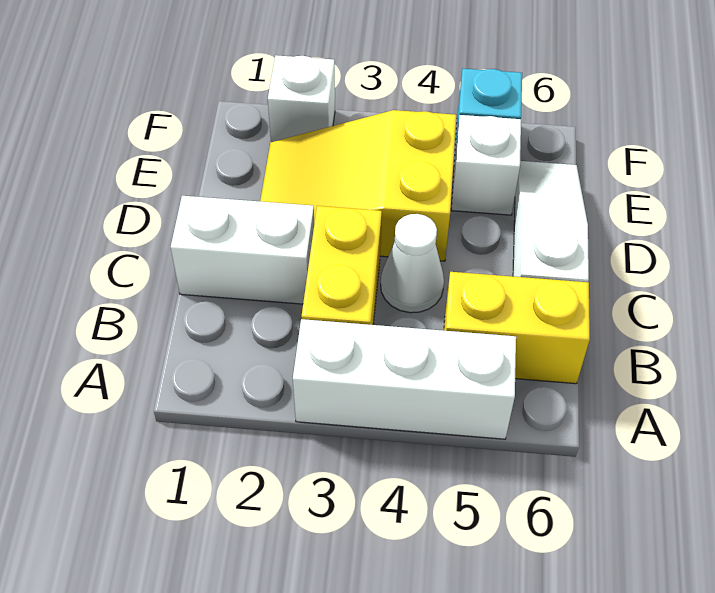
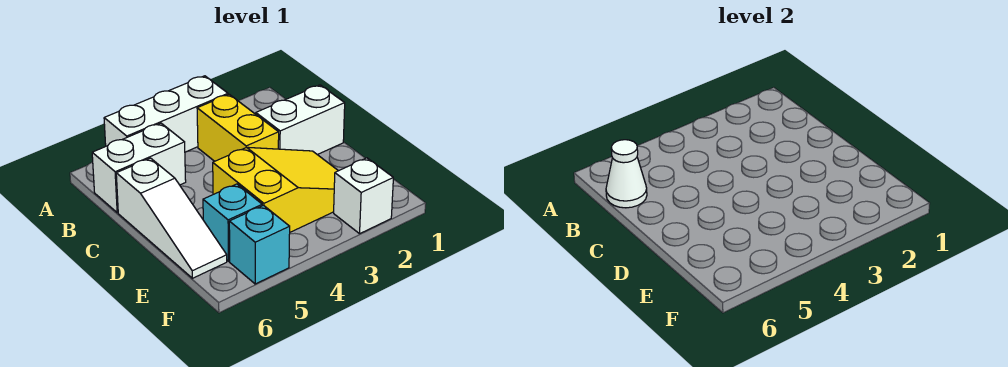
yellow 1x2 brick [444,272,590,384] -> white 1x2 brick [92,123,186,213]
white 1x1 cone [381,214,444,313] -> white 1x1 cone moved to [606,140,647,208]
white 1x1 brick [451,115,521,215] -> cyan 1x1 brick [203,184,262,261]

